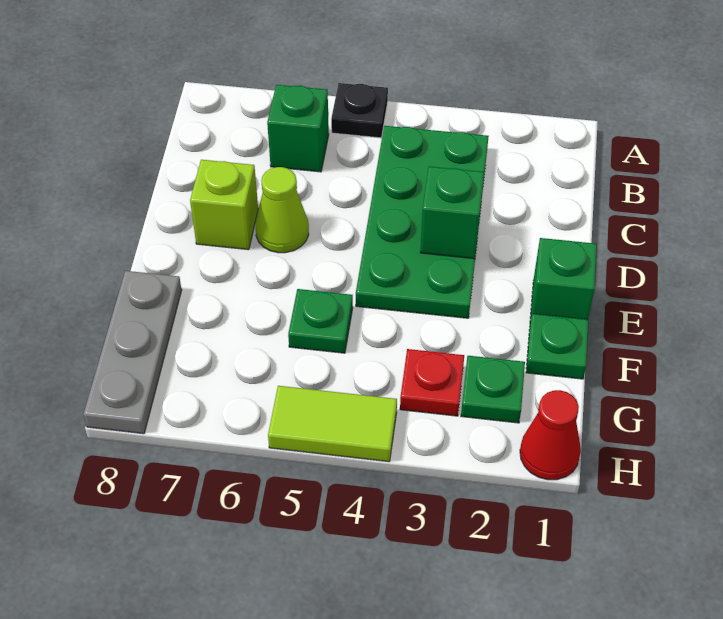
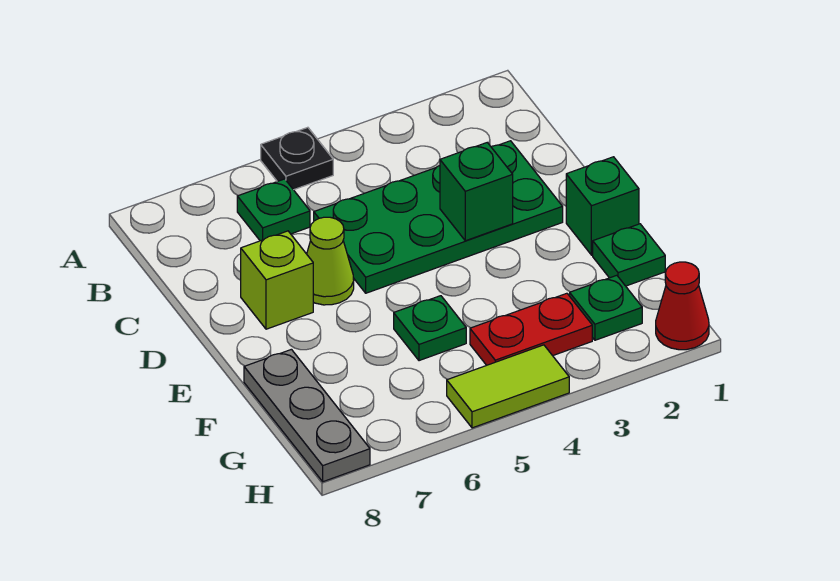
green 2x4 plate [356,126,489,318] -> green 2x4 plate turned to [314,141,563,293]
green 1x1 brick [267,85,329,172] -> green 1x1 plate [237,179,310,241]
red 1x1 plate [400,349,464,416] -> red 1x2 plate [470,293,592,365]

